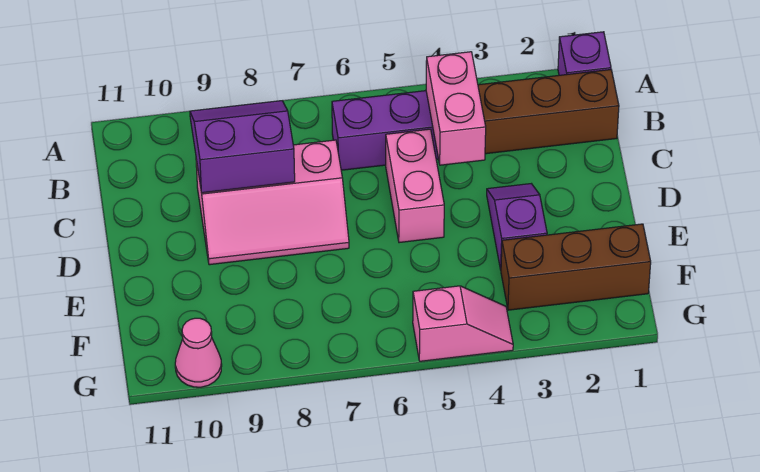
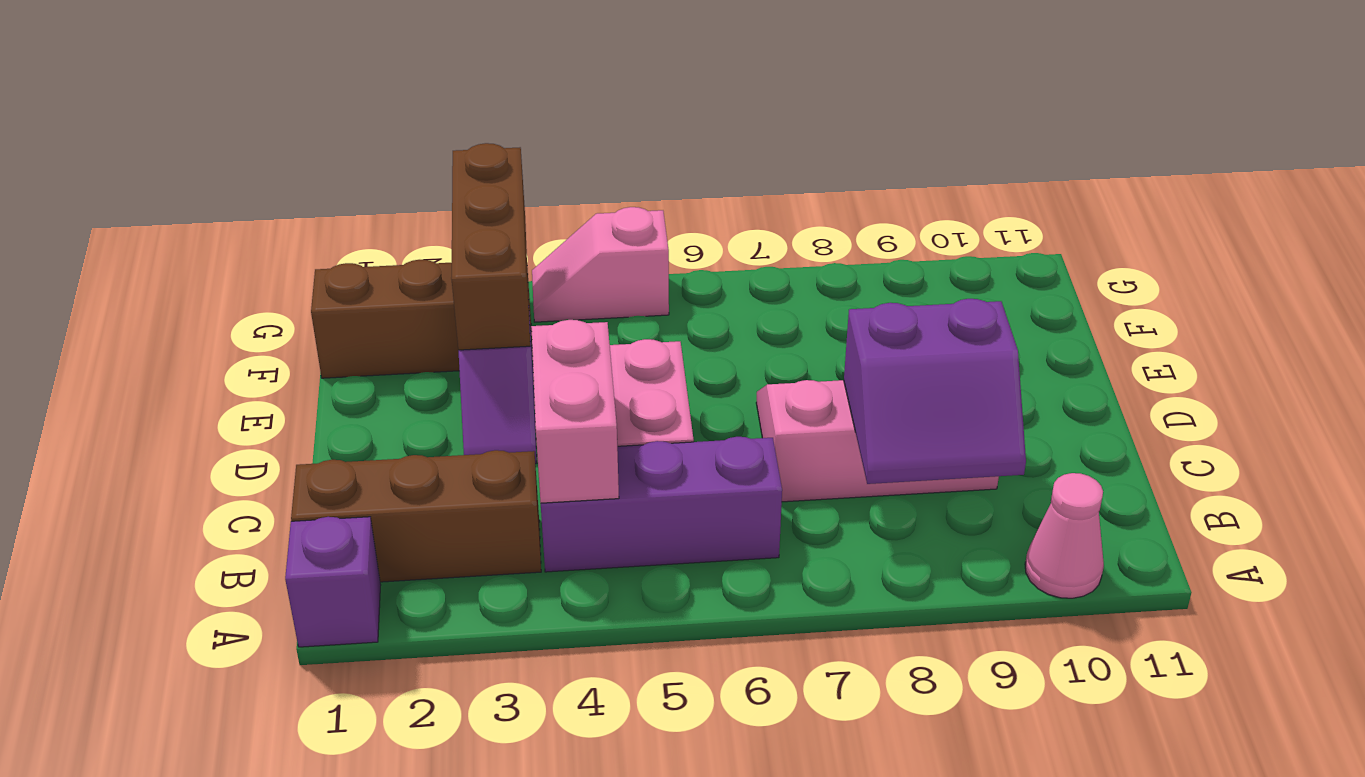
none -> brown 1x3 brick [451,143,530,350]
pink 1x1 cone [175,318,222,387] -> pink 1x1 cone moved to [1025,473,1104,598]

